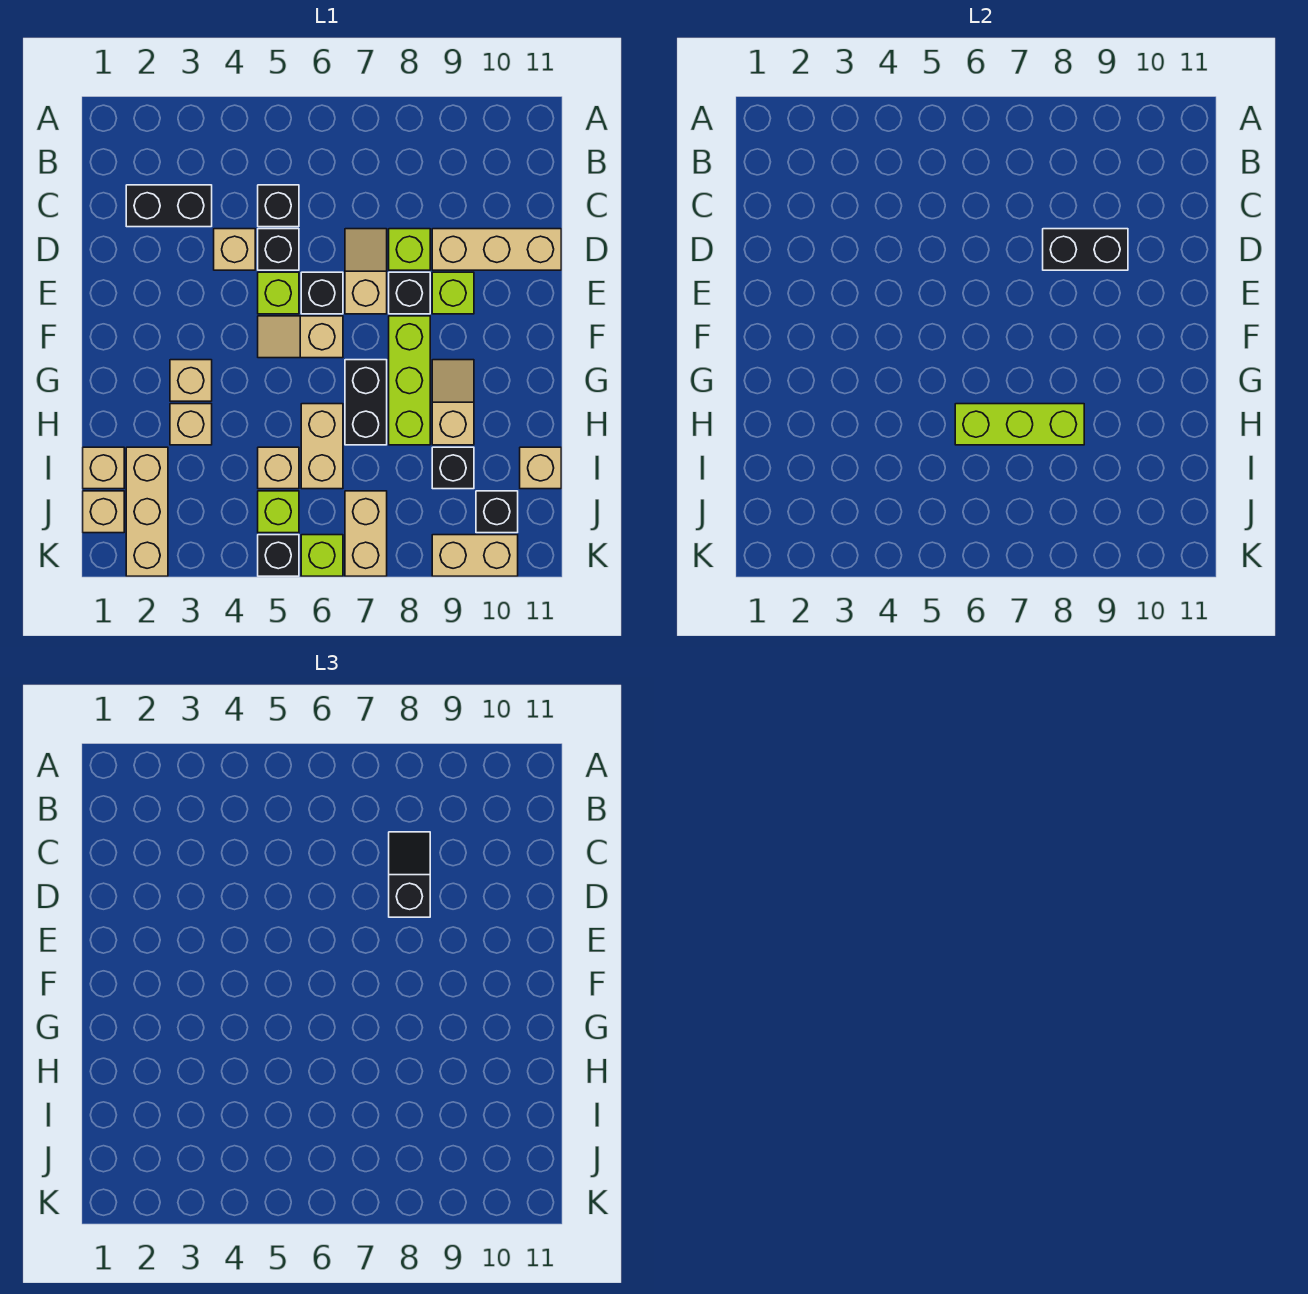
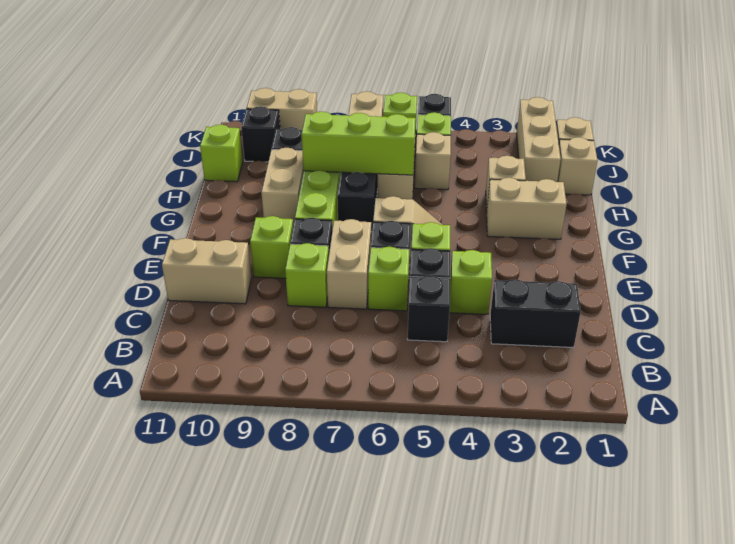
black 1x2 slope [389,832,430,917] -> none
tan 1x1 brick [214,229,255,270] -> lime 1x1 brick [449,250,492,314]
none -> lime 1x1 brick [368,247,409,311]
tan 1x2 slope [345,229,387,314] -> tan 1x2 brick [327,219,371,309]
black 1x2 brick [1043,229,1128,270] -> none
tan 1x3 brick [432,229,561,270] -> tan 1x2 brick [162,238,251,304]
tan 1x1 brick [170,360,212,401] -> tan 1x2 brick [487,178,567,239]
tan 1x2 slope [432,360,474,445] -> tan 1x2 brick [261,148,303,225]
tan 1x1 brick [520,447,561,489] -> lime 1x1 brick [200,125,243,182]

